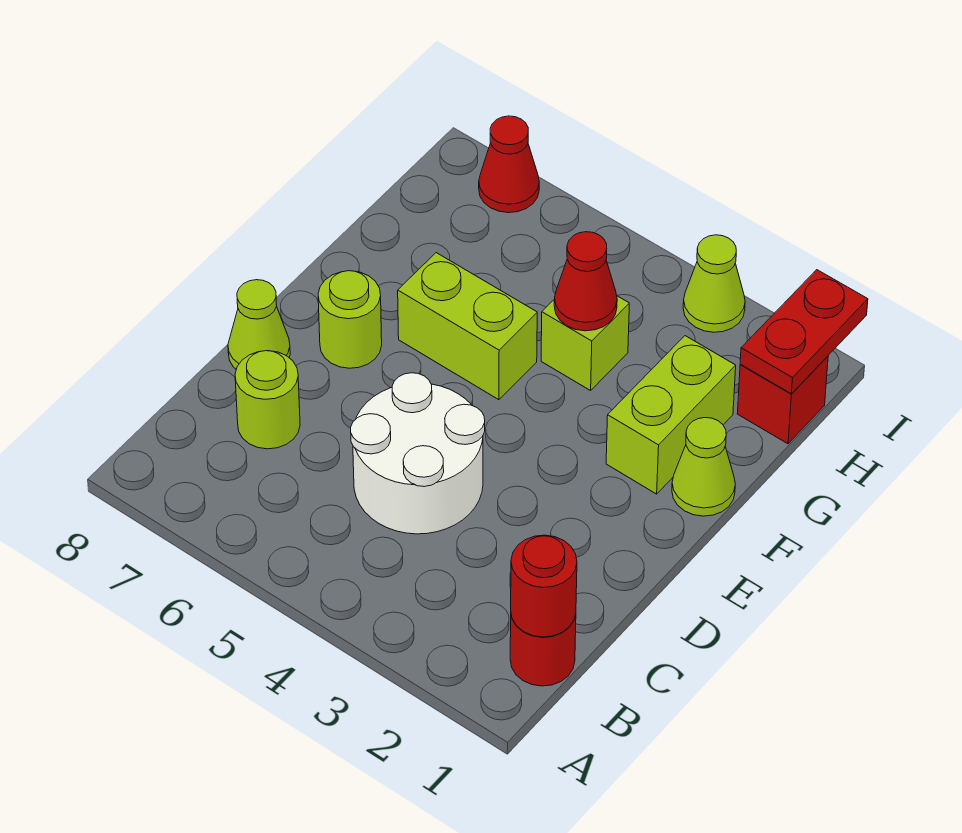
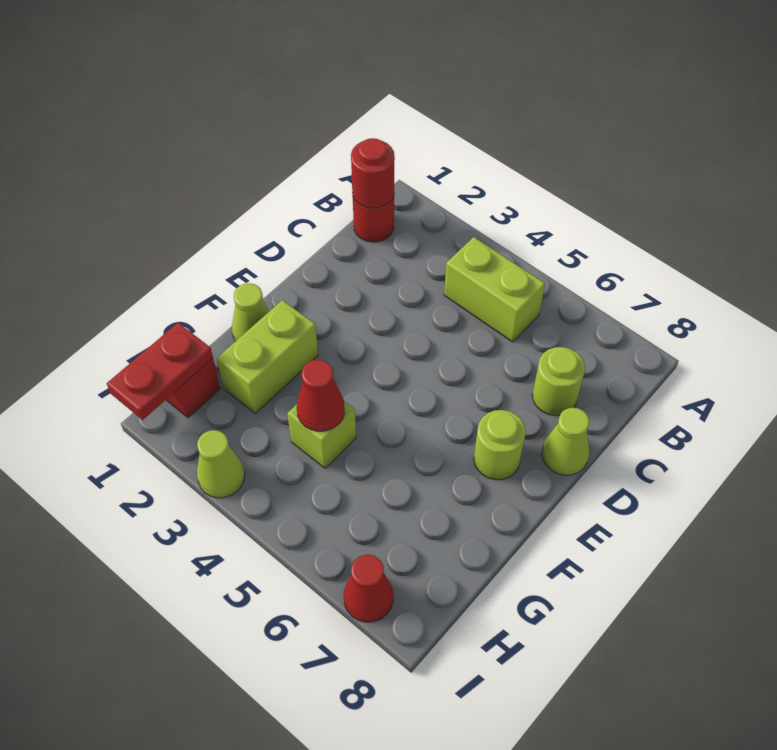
white 2x2 round brick [351,373,485,534] -> none
lime 1x2 brick [398,253,537,400] -> lime 1x2 brick moved to [444,237,545,342]

